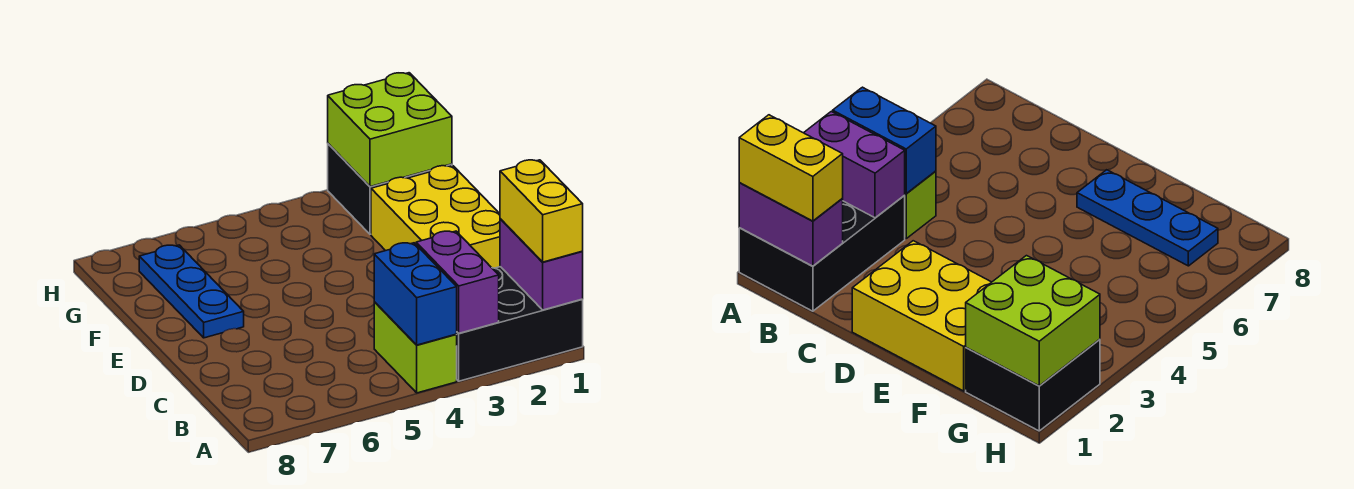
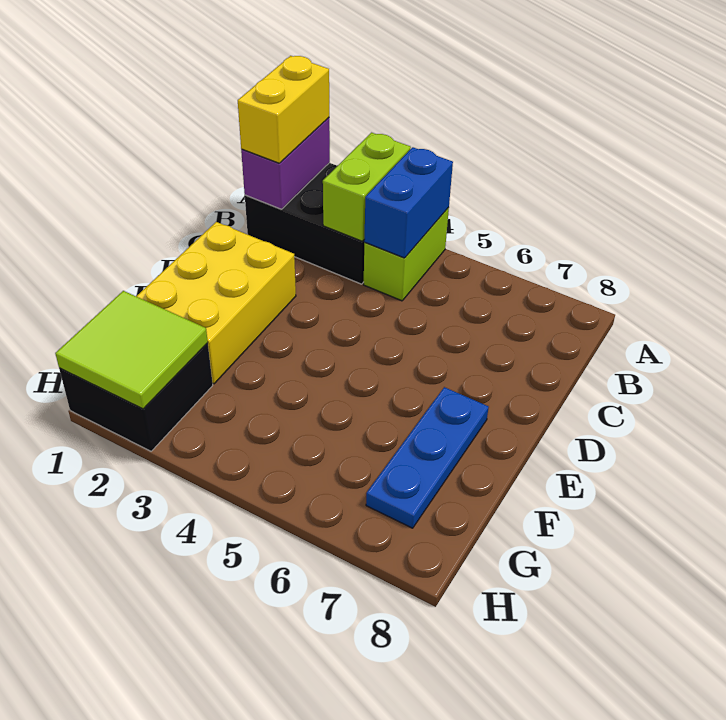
purple 1x2 brick [416,231,499,333] -> lime 1x2 brick [323,133,411,241]
lime 2x2 brick [328,73,452,187] -> lime 2x2 tile [55,291,208,409]

